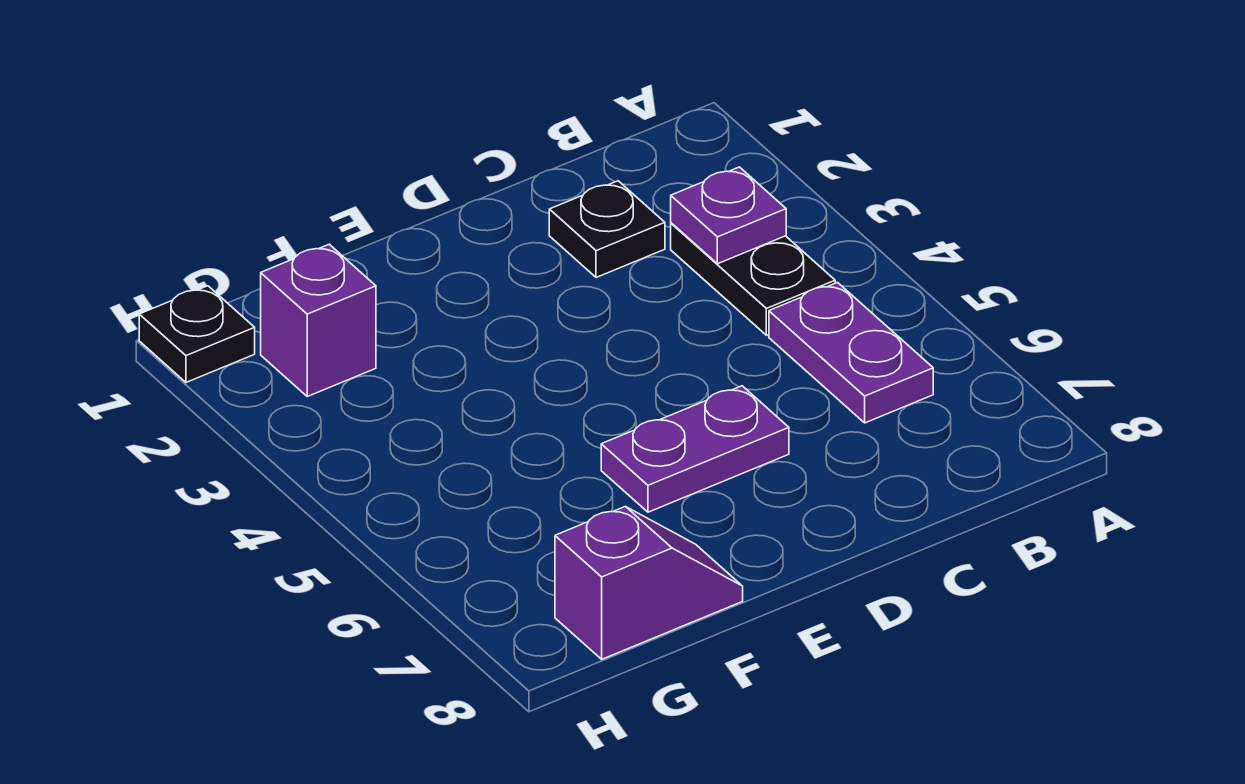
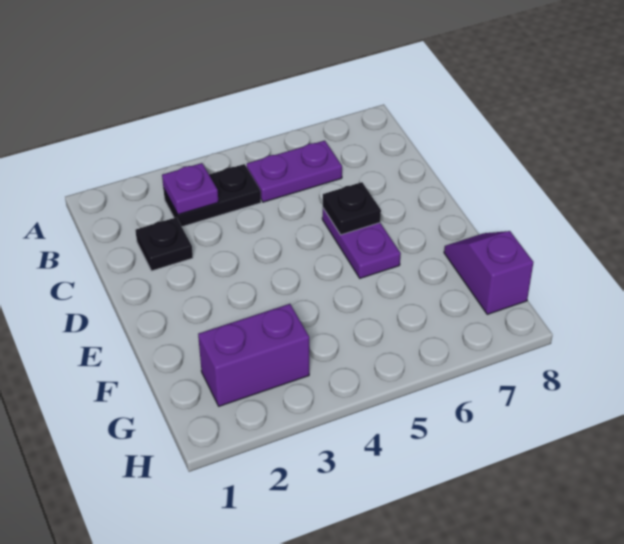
purple 1x1 brick [261,244,376,396] -> purple 1x2 brick [198,304,309,406]
black 1x1 plate [139,286,255,382] -> black 1x1 plate moved to [323,182,381,235]

